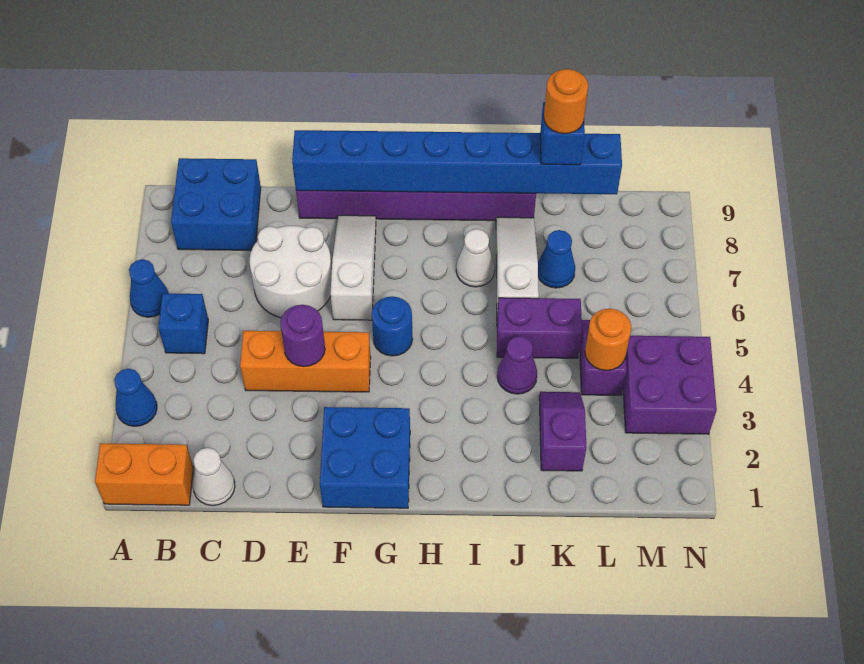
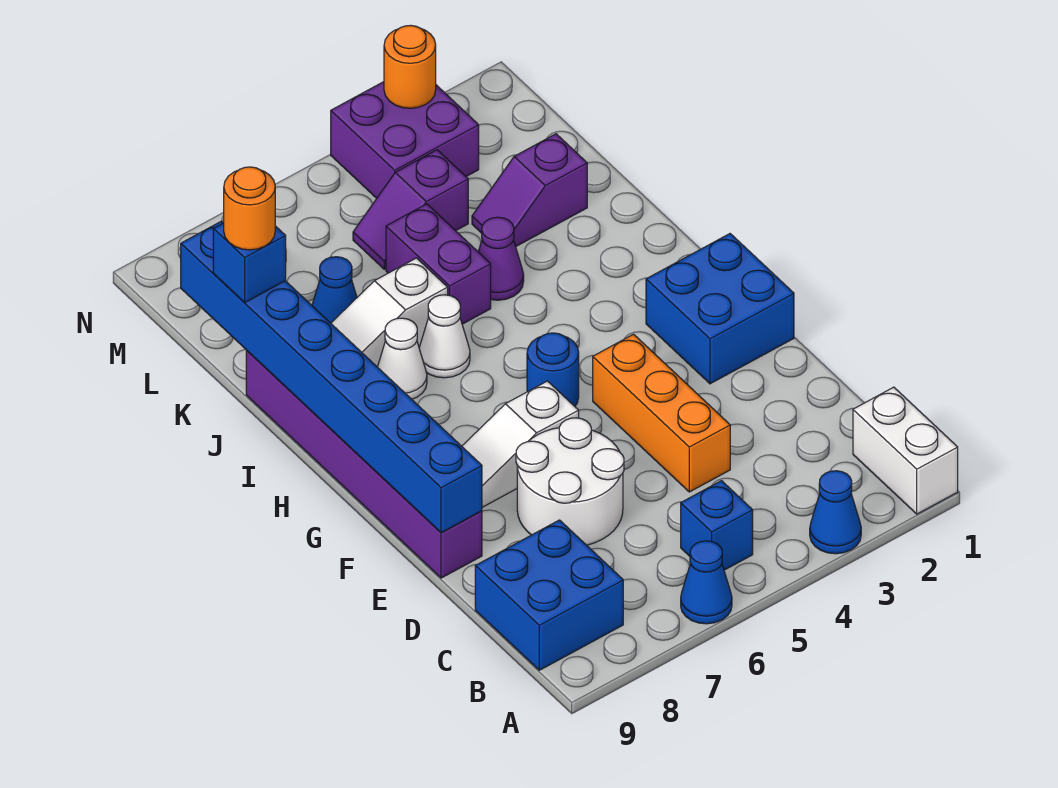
orange 1x2 brick [95,443,193,505] -> white 1x2 brick [853,387,958,514]
white 1x1 cone [192,448,235,506] -> white 1x1 cone moved to [419,295,470,378]
purple 1x1 round brick [280,305,325,367] -> none
orange 1x1 round brick [585,309,631,371] -> orange 1x1 round brick moved to [384,25,436,108]

